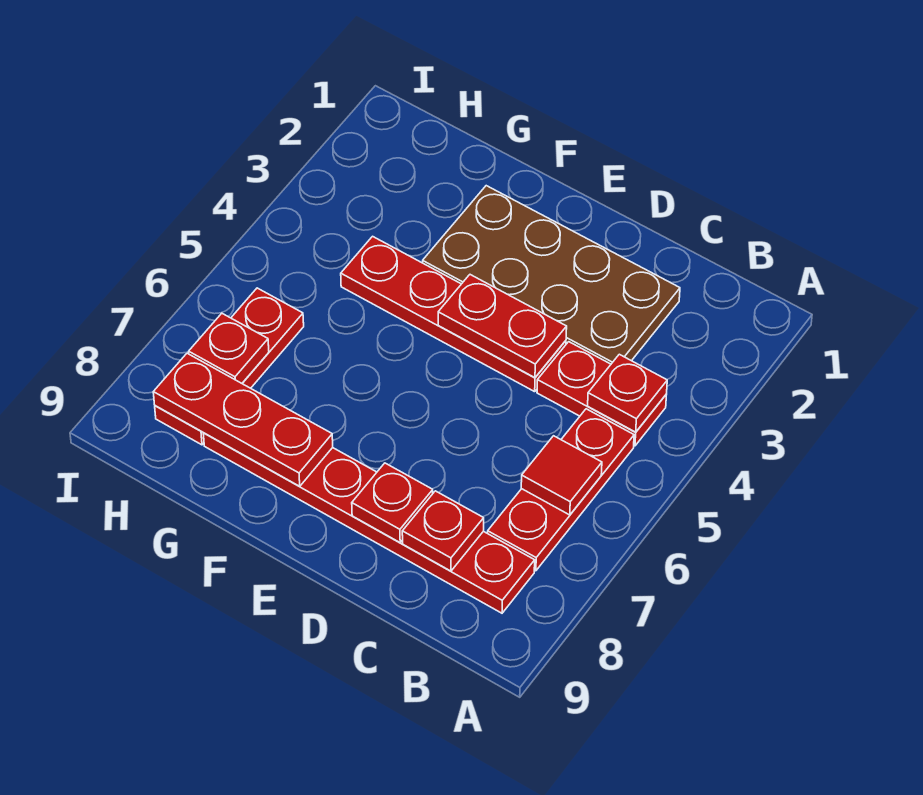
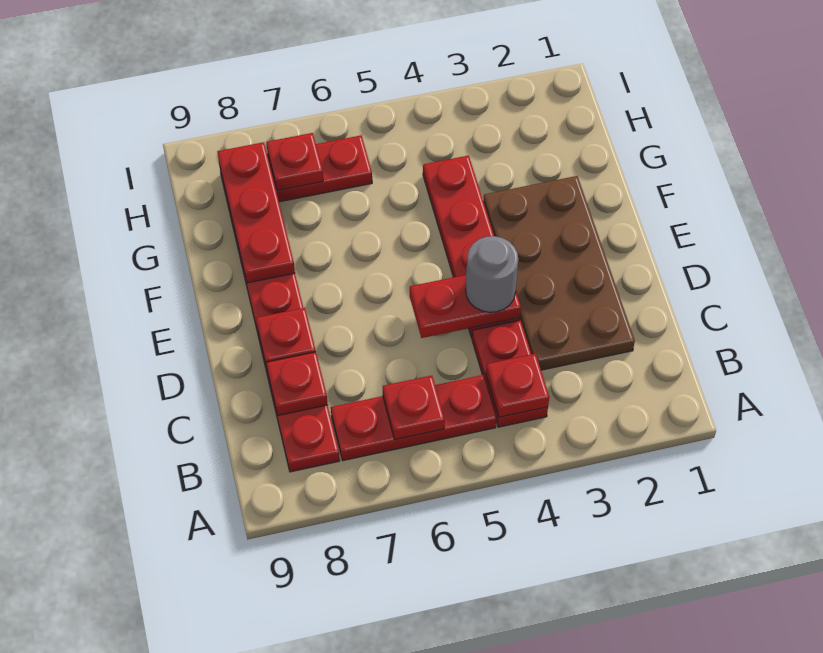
red 1x1 tile [521,436,602,515] -> red 1x1 plate [383,375,445,440]
red 1x2 plate [438,275,567,378] -> red 1x2 plate turned to [410,275,521,338]
none -> grey 1x1 round brick [466,236,518,312]

